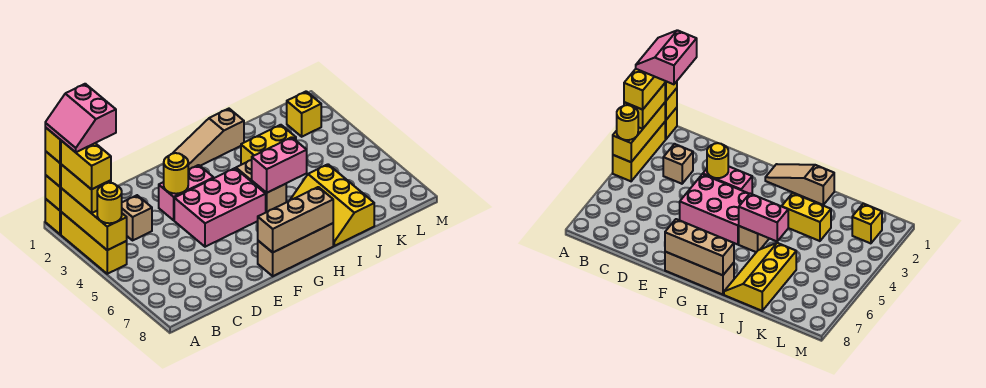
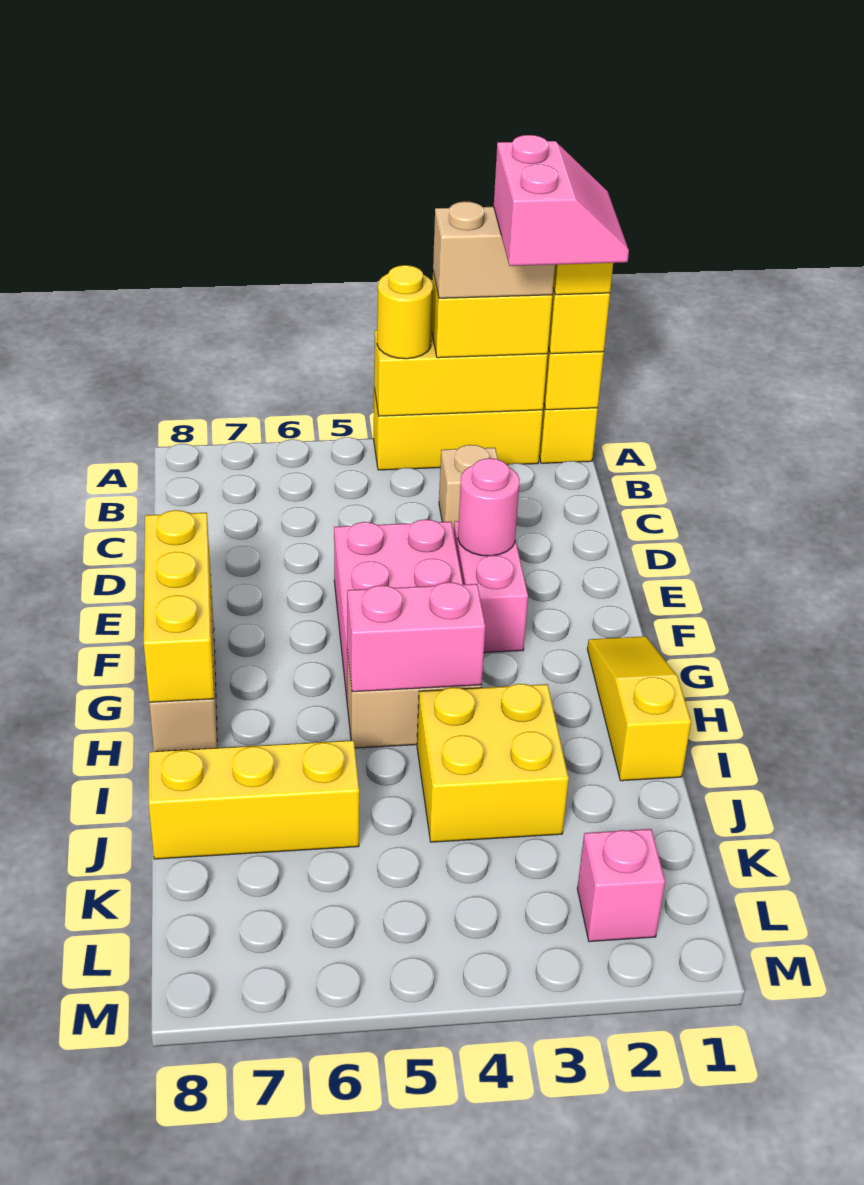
pink 2x2 slope [45,84,116,152] -> pink 2x2 slope turned to [494,135,629,266]
yellow 1x2 brick [61,141,111,190] -> tan 1x2 brick [433,201,555,298]
yellow 1x1 round brick [164,153,188,194] -> pink 1x1 round brick [458,458,520,556]
tan 1x3 brick [258,187,333,252] -> yellow 1x3 brick [144,510,214,702]
tan 1x3 slope [172,109,244,170] -> yellow 1x3 slope [587,636,691,781]
pink 1x2 brick [252,137,307,193] -> pink 1x2 brick turned to [347,582,485,692]
yellow 1x2 brick [241,125,296,165] -> yellow 2x2 brick [417,684,569,842]
yellow 1x1 brick [287,91,321,137] -> pink 1x1 brick [577,829,665,942]

